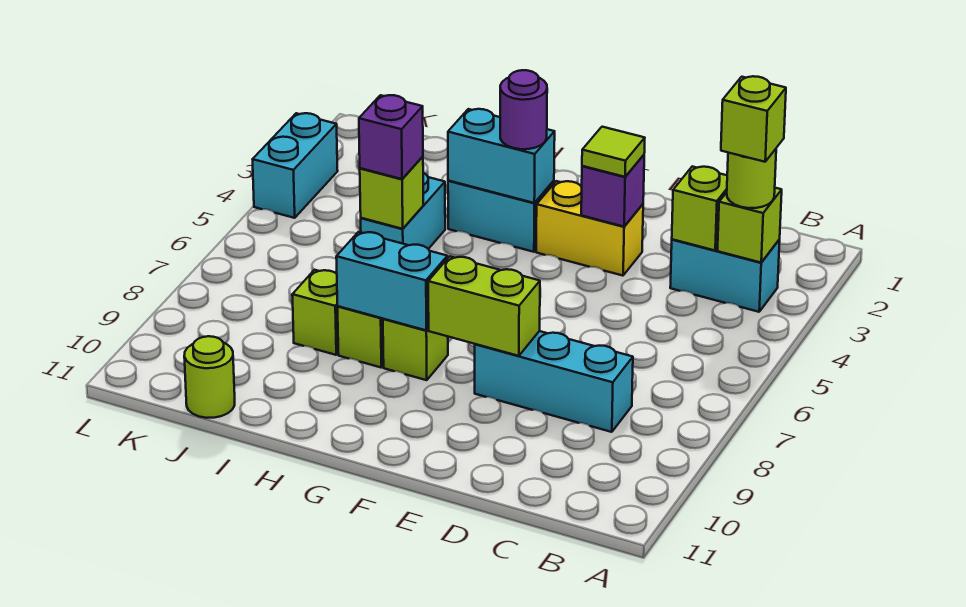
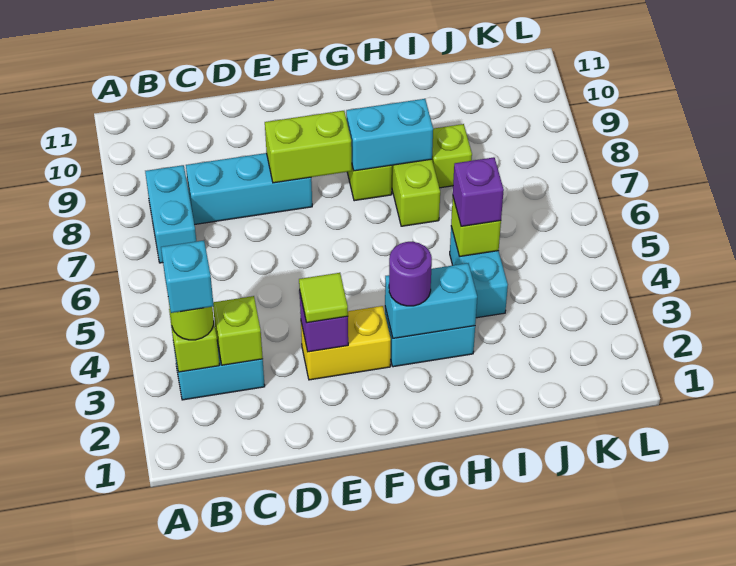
lime 1x1 brick [721,76,786,162] -> cyan 1x1 brick [161,240,214,313]
lime 1x1 round brick [184,336,235,418] -> none
cyan 1x2 brick [253,113,338,218] -> cyan 1x2 brick moved to [145,165,196,263]

